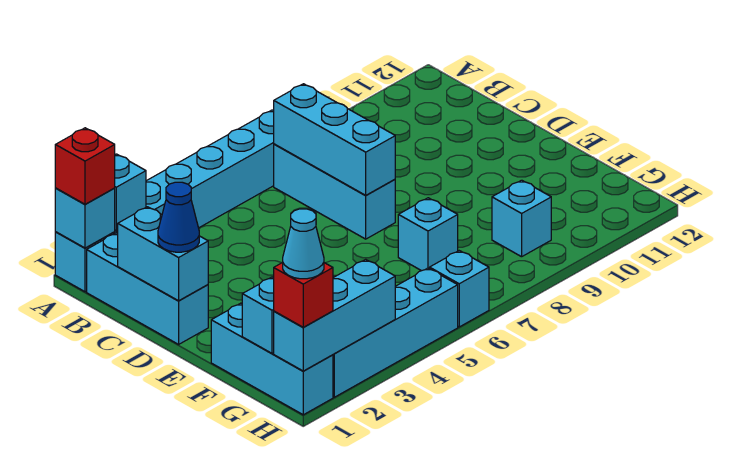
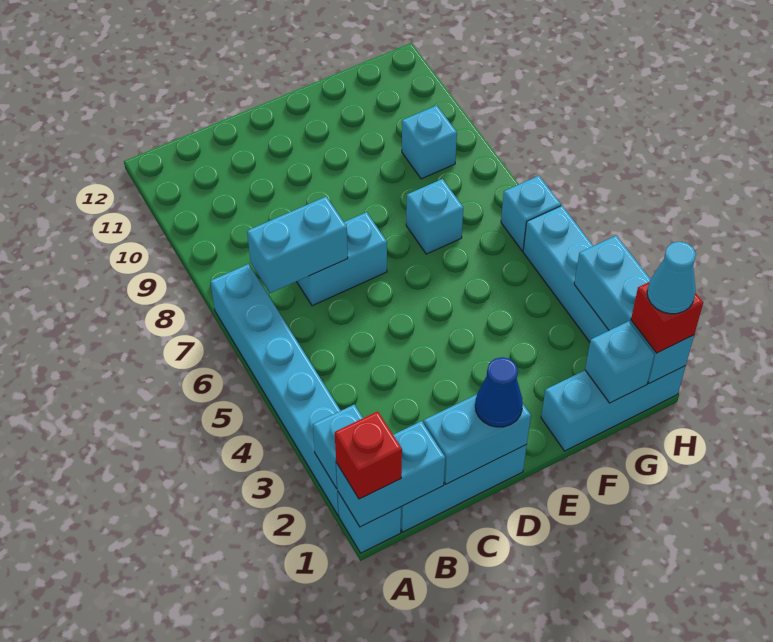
cyan 1x1 brick [55,188,115,248] -> cyan 1x2 brick [336,421,445,527]
cyan 1x3 brick [274,144,395,239] -> cyan 1x2 brick [297,212,387,306]
cyan 1x3 brick [274,84,395,195] -> cyan 1x2 brick [247,197,348,293]

